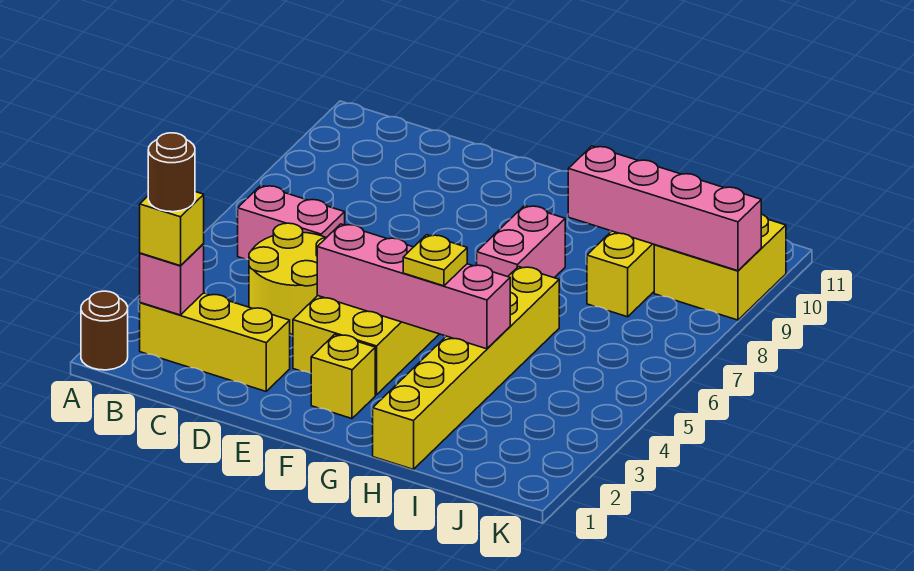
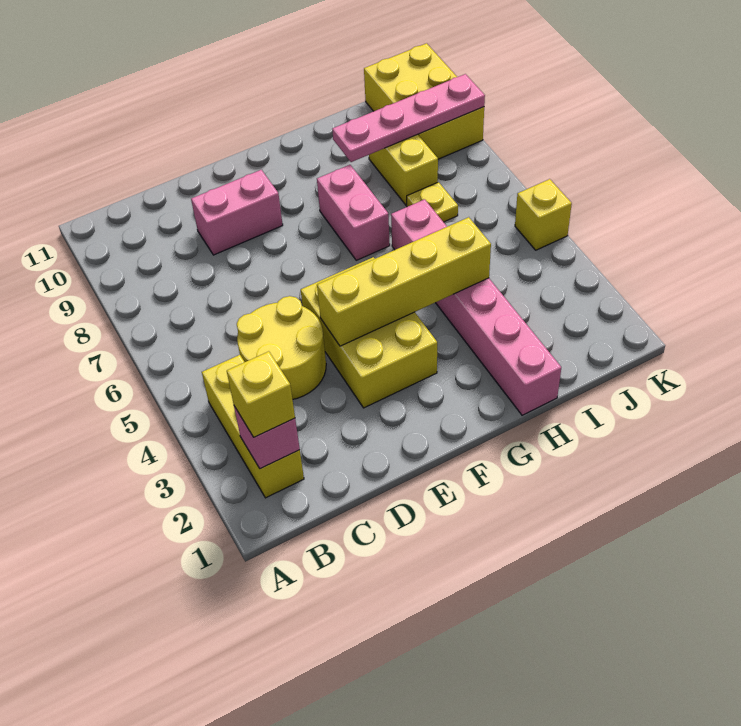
brown 1x1 round brick [81,291,128,370] -> none
yellow 1x3 brick [140,293,290,391] -> yellow 1x3 brick turned to [202,355,304,498]
brown 1x1 round brick [148,133,195,212] -> none
pink 1x2 brick [238,185,345,259] -> pink 1x2 brick moved to [191,170,283,255]
pink 1x4 brick [317,224,510,349] -> yellow 1x4 brick [317,217,491,346]
yellow 1x1 brick [311,334,375,419] -> yellow 1x1 brick moved to [515,179,572,250]
yellow 1x1 plate [403,235,467,286] -> yellow 1x1 plate moved to [407,182,458,222]
yellow 1x6 brick [373,267,559,469] -> pink 1x6 brick [391,199,561,415]
pink 1x4 brick [568,146,761,271] -> pink 1x4 plate [332,74,485,162]
yellow 2x2 brick [654,214,786,320] -> yellow 2x3 brick [364,43,484,159]

